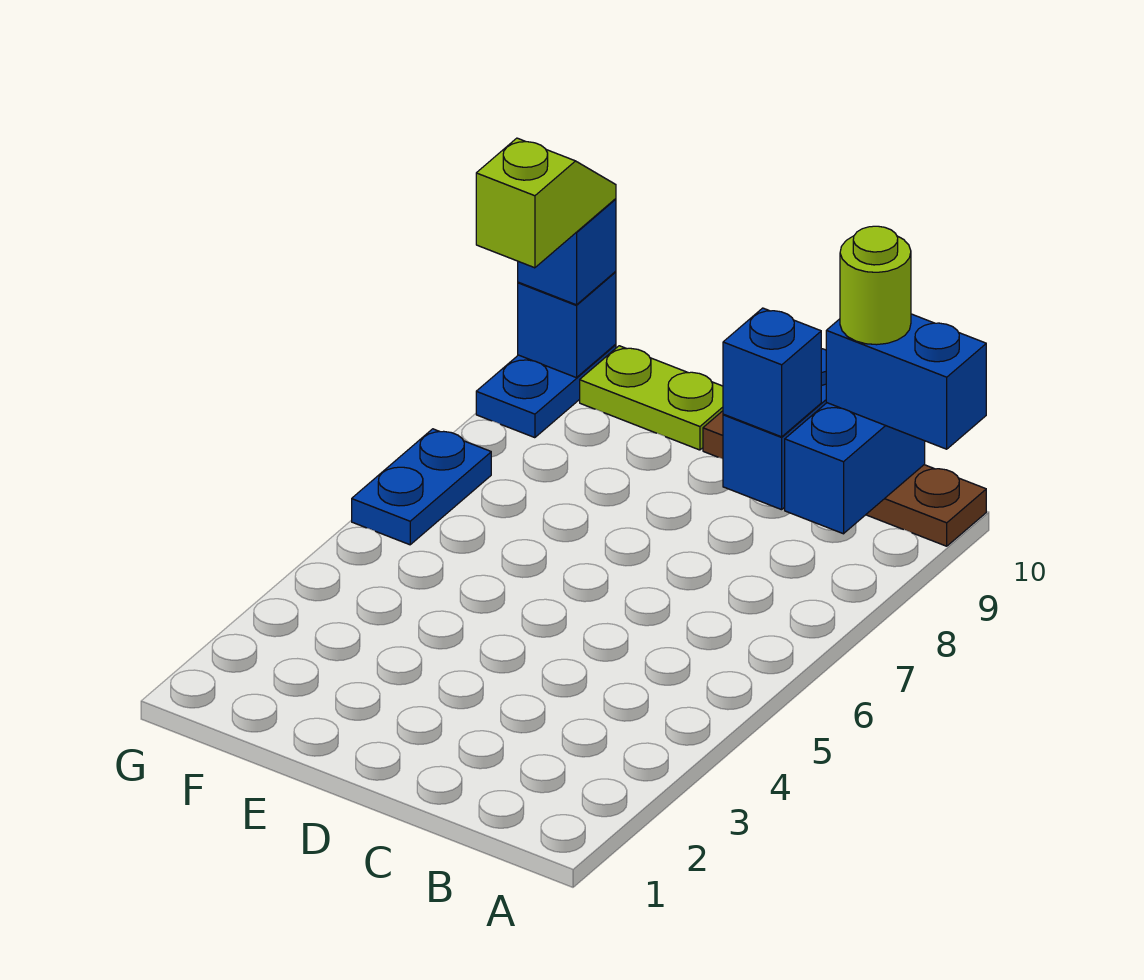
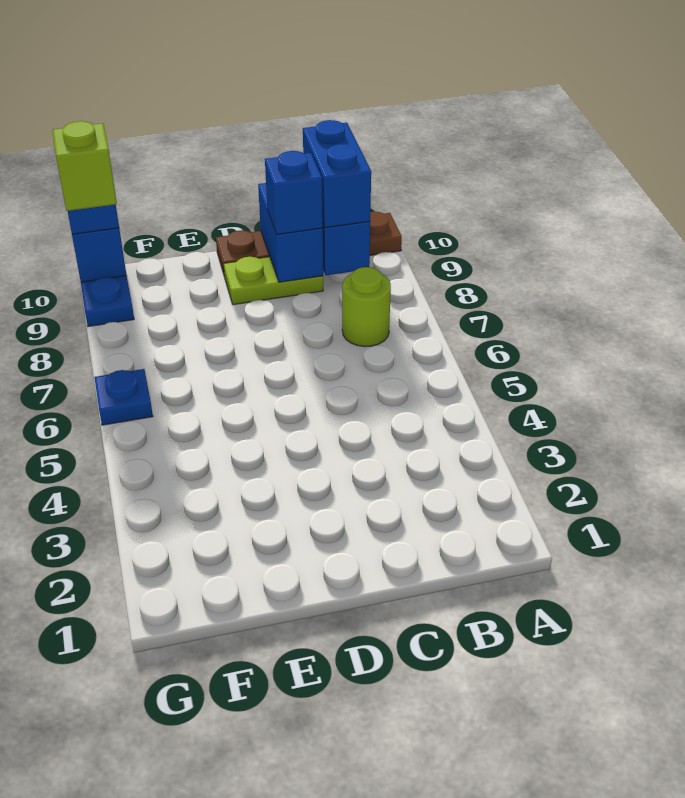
blue 1x2 brick [826,314,986,449] -> blue 1x2 brick turned to [303,120,371,228]
lime 1x1 round brick [840,226,911,345] -> lime 1x1 round brick moved to [342,267,391,347]
lime 1x2 plate [580,346,723,450] -> lime 1x2 plate moved to [224,257,323,305]
blue 1x2 plate [352,429,491,545] -> blue 1x1 plate [94,369,153,425]

